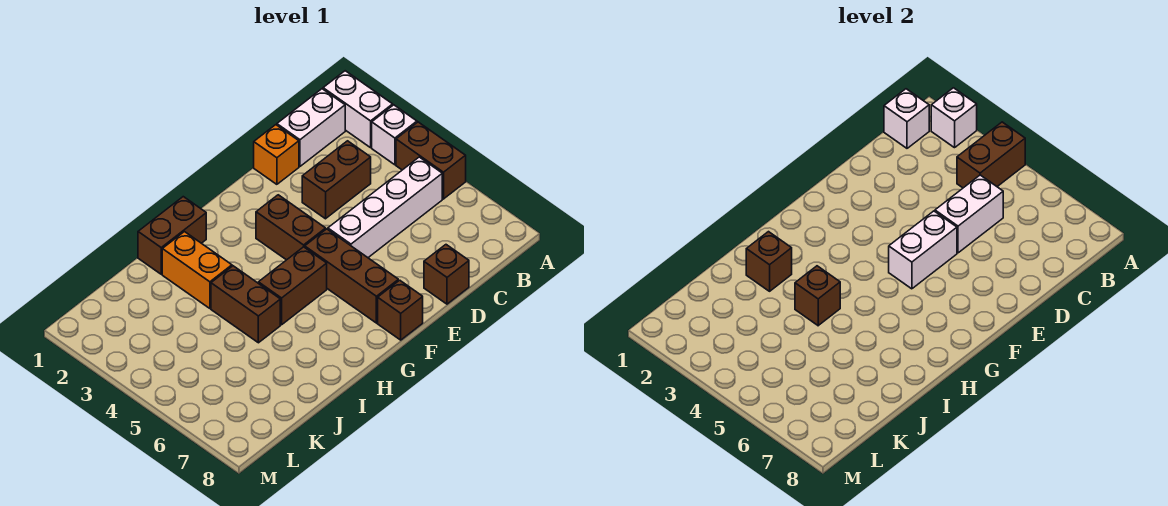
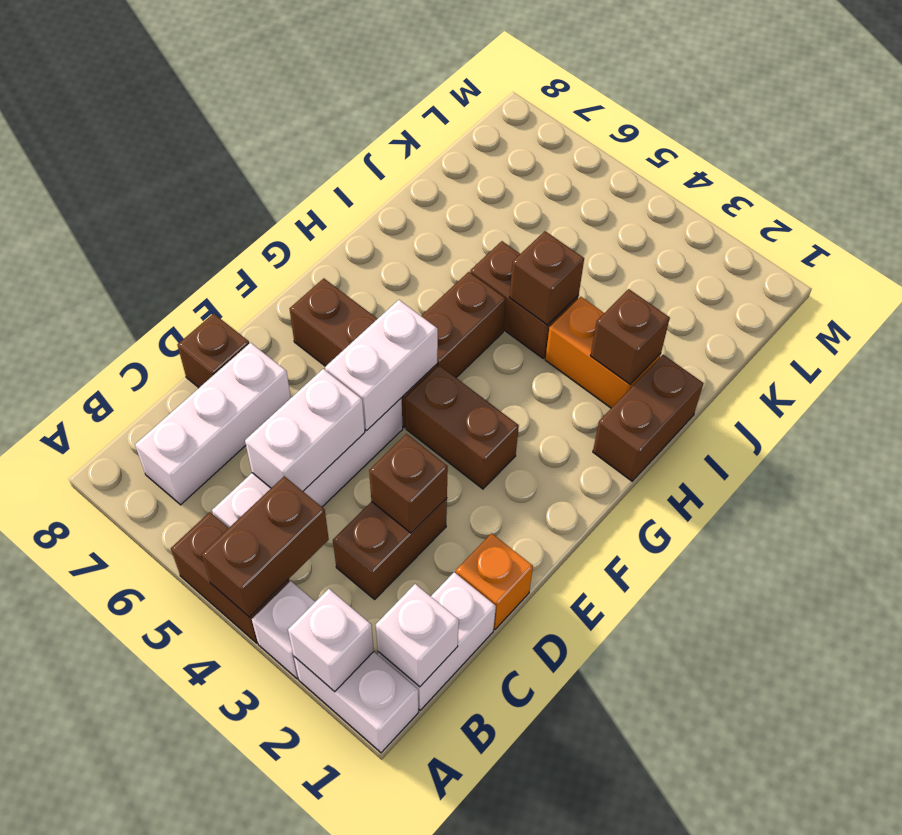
none -> white 1x3 brick [135,343,291,505]
brown 1x1 brick [378,280,423,340] -> brown 1x1 brick moved to [369,434,448,533]

